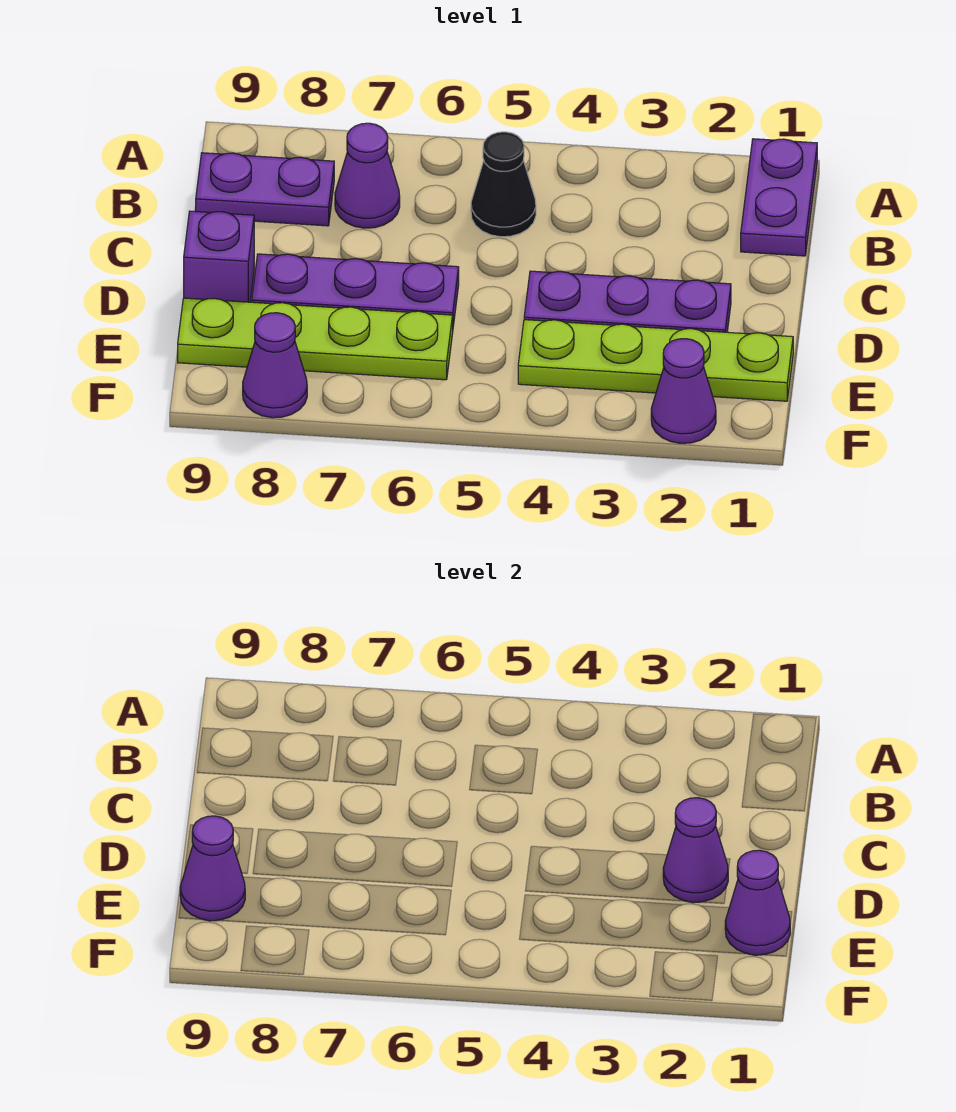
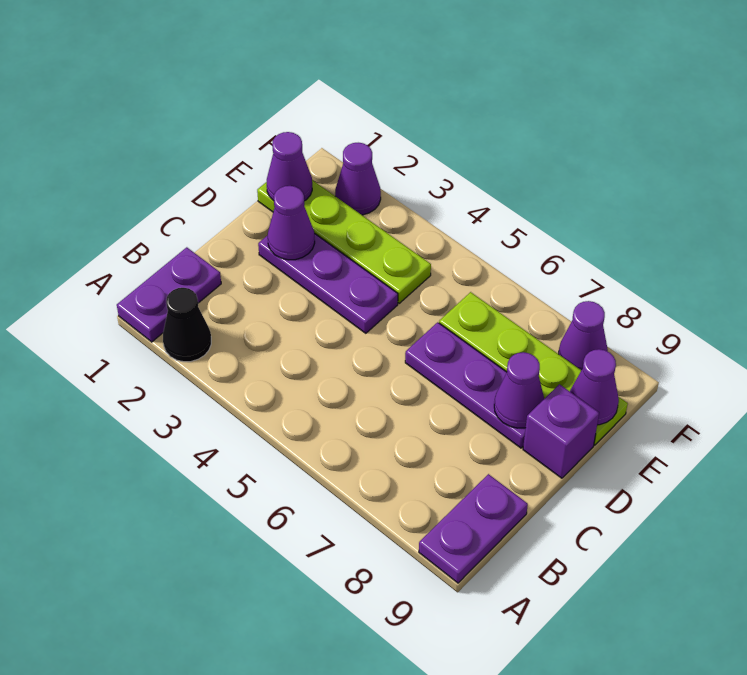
black 1x1 cone [471,132,536,237] -> black 1x1 cone moved to [163,288,211,362]
purple 1x1 cone [335,123,400,228] -> purple 1x1 cone moved to [494,352,544,428]
purple 1x2 plate [196,153,334,226] -> purple 1x2 plate turned to [419,474,528,583]

